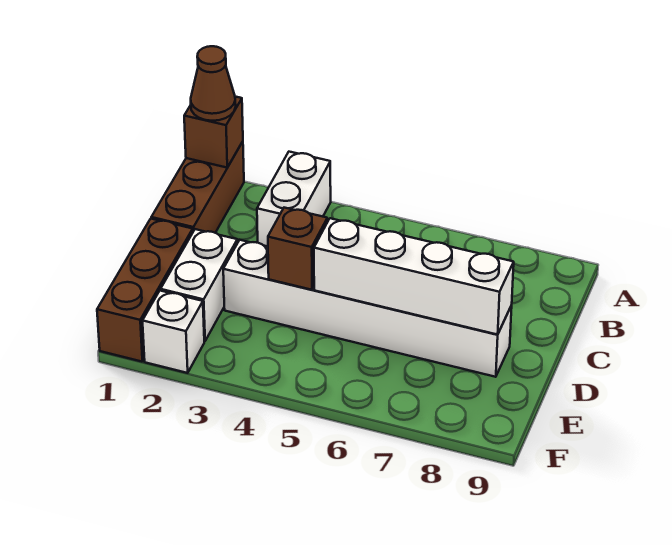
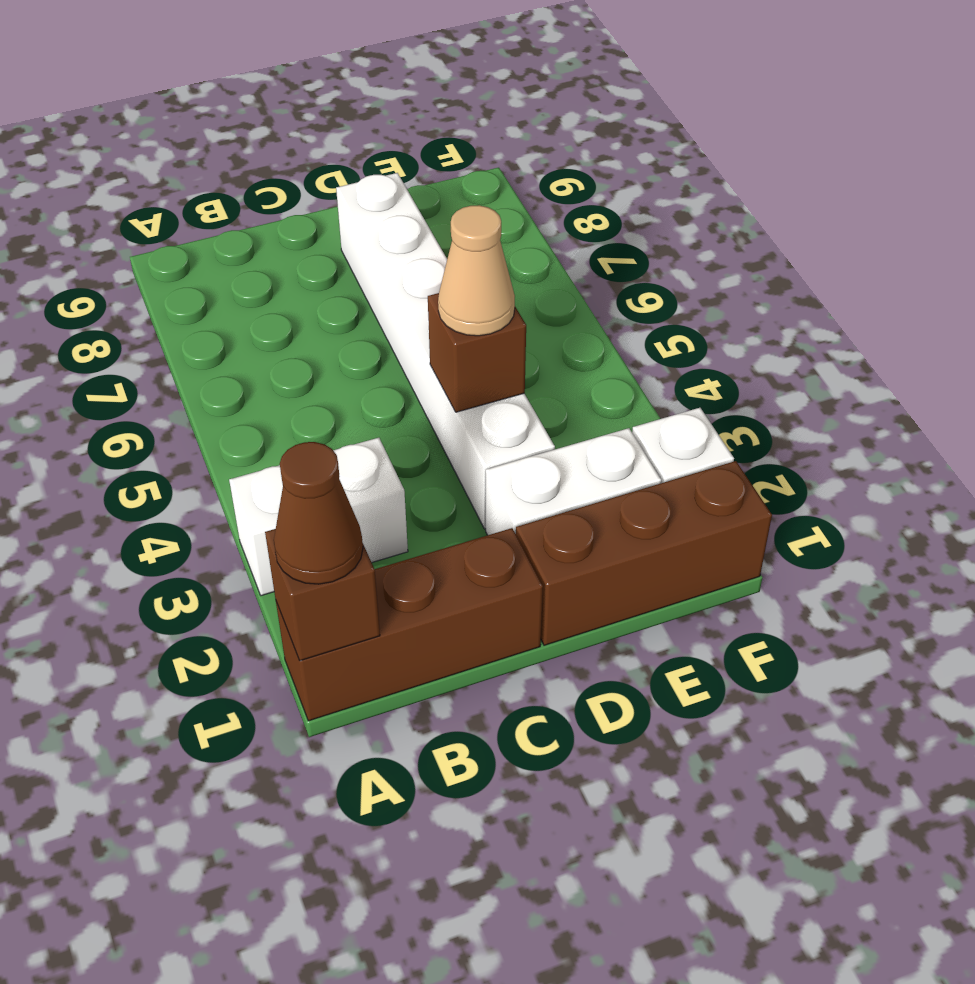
none -> tan 1x1 cone [438,205,515,336]
white 1x4 brick [314,218,514,335] -> none

